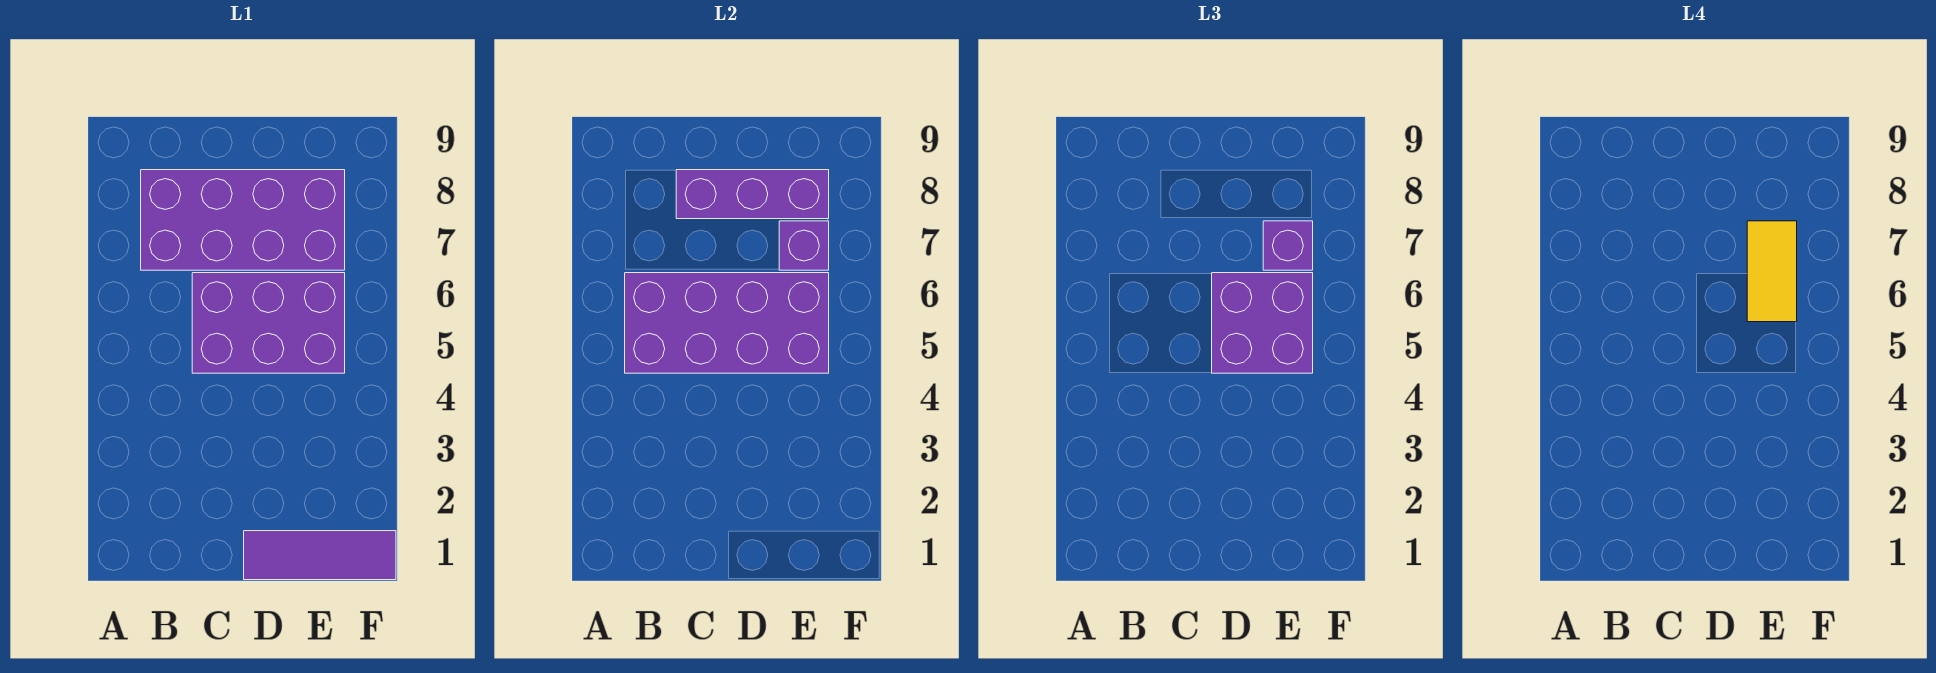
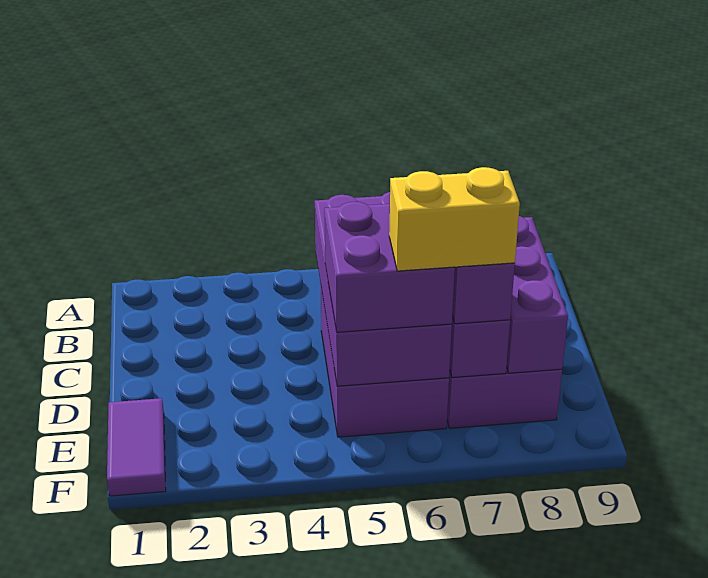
purple 1x3 tile [244,531,396,580] -> purple 1x2 tile [107,398,166,496]
yellow 1x2 tile [1747,221,1797,322] -> yellow 1x2 brick [389,167,520,271]

